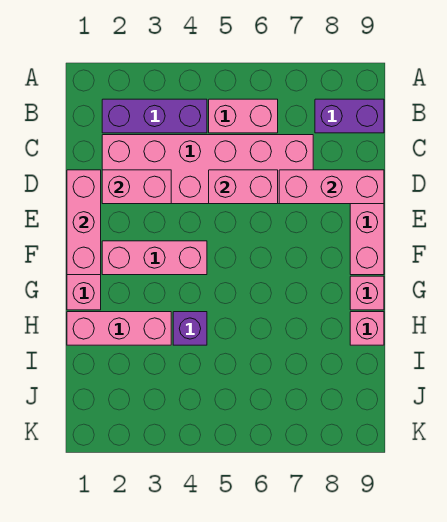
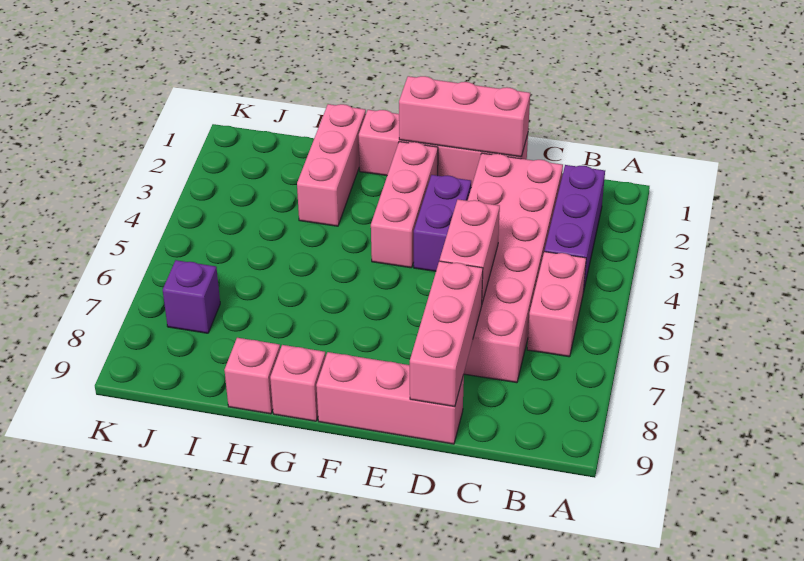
purple 1x2 brick [315,99,384,133] -> purple 1x2 brick moved to [414,175,471,271]
pink 1x2 brick [102,170,171,204] -> none
purple 1x1 brick [173,312,207,345] -> purple 1x1 brick moved to [163,260,220,333]

